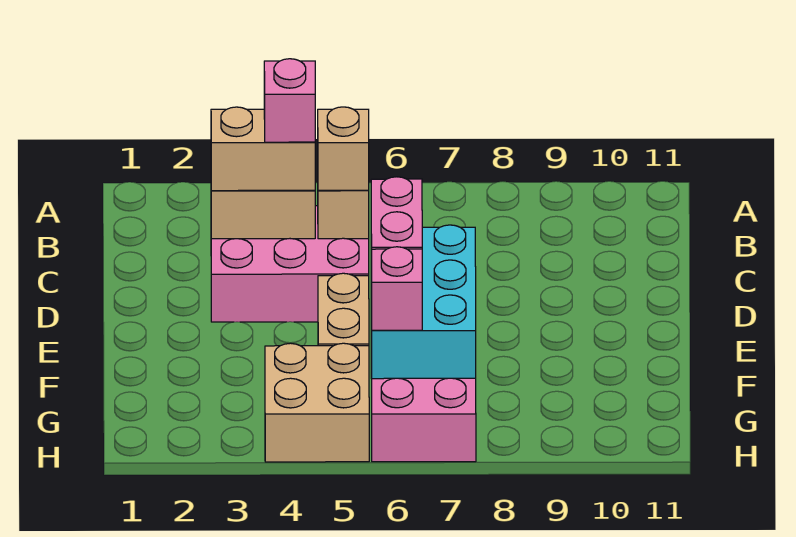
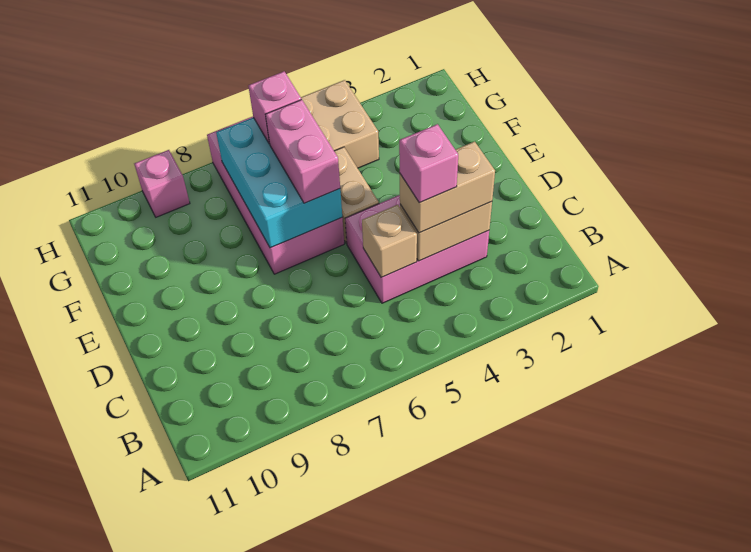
tan 1x1 brick [318,107,369,190] -> none
none -> pink 1x1 brick [134,150,190,217]

